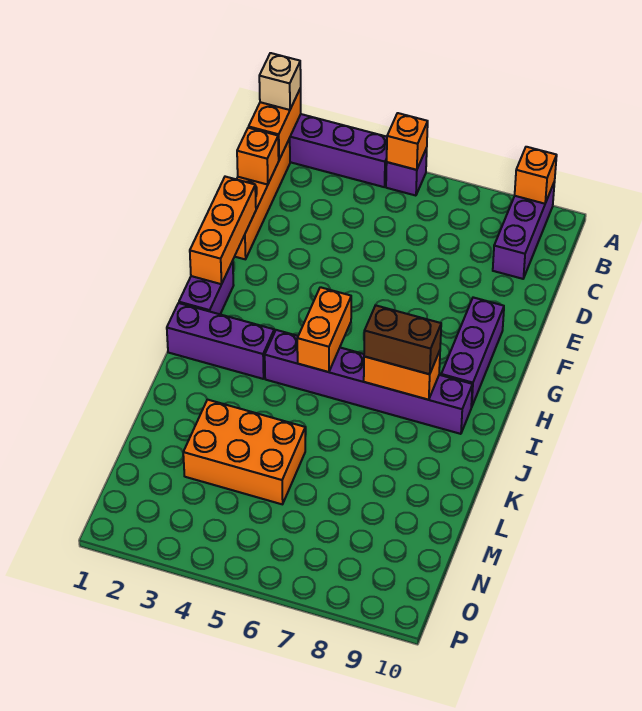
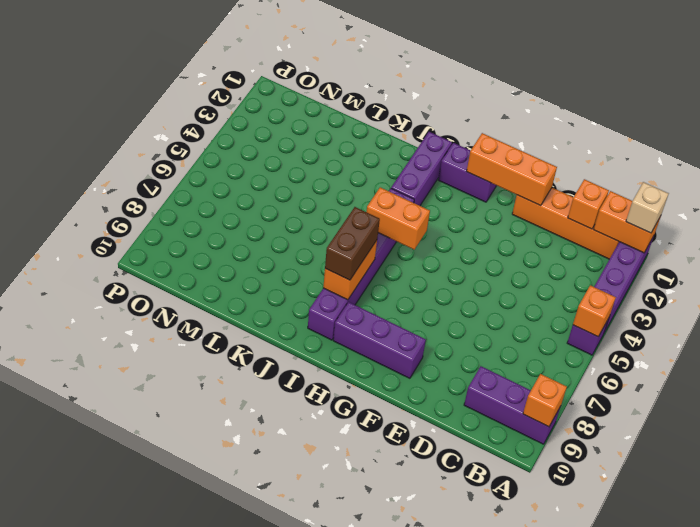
orange 2x3 brick [183,400,305,504] -> none

